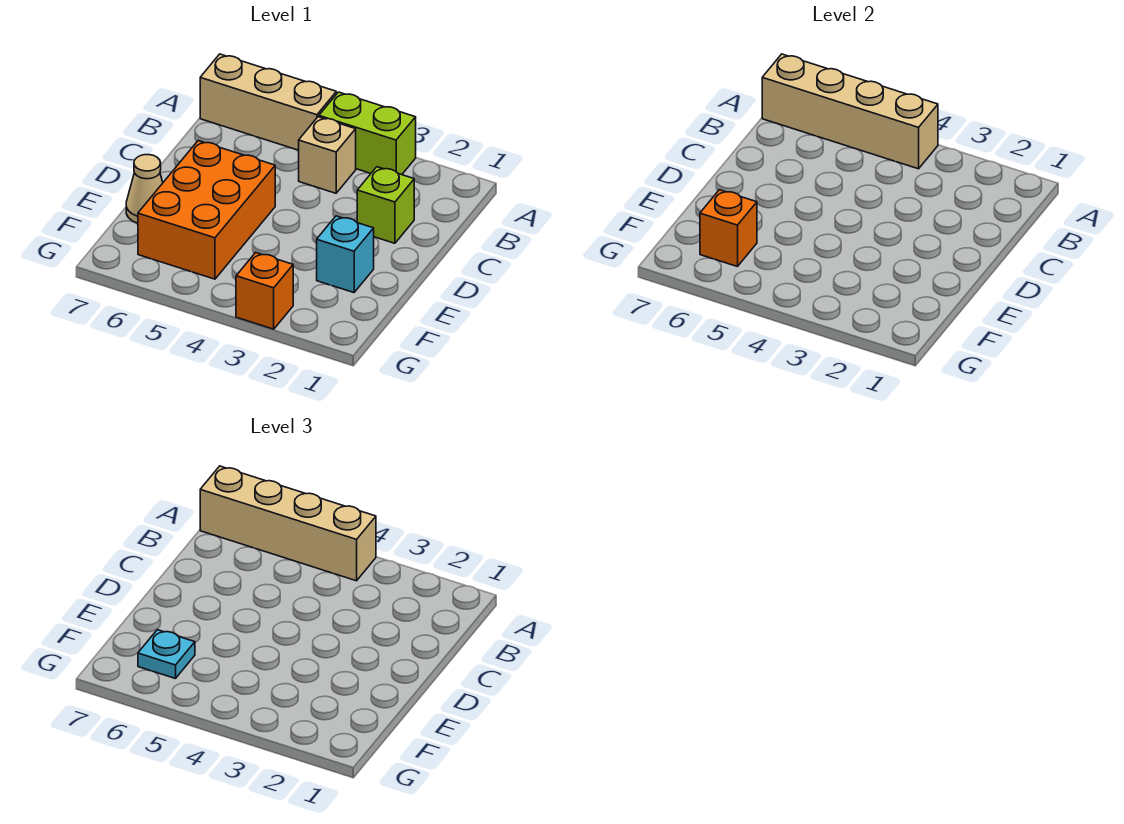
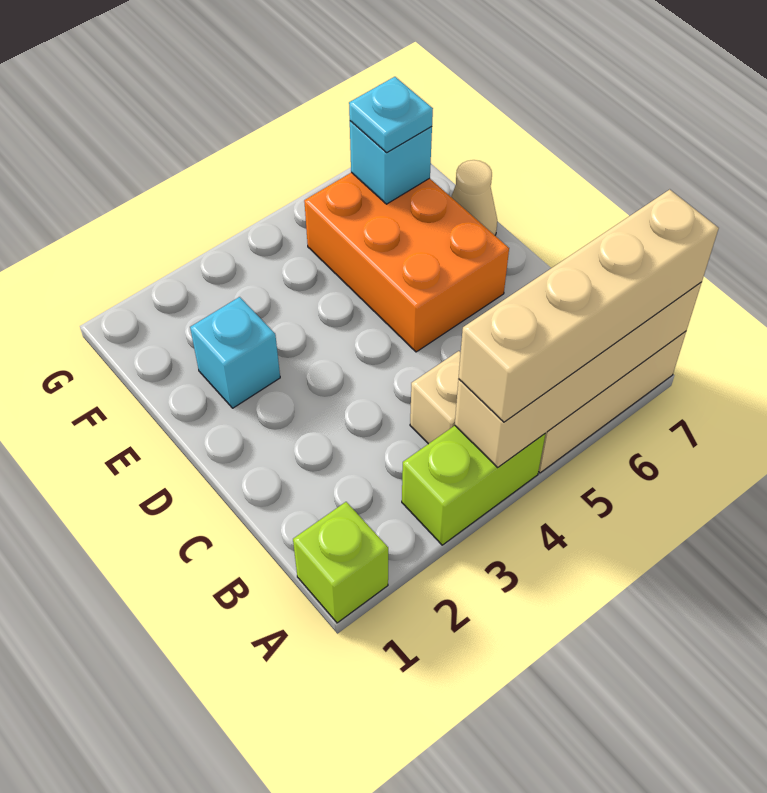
lime 1x1 brick [357,167,414,243] -> lime 1x1 brick moved to [293,502,388,623]
orange 1x1 brick [700,190,757,267] -> cyan 1x1 brick [350,121,432,204]
orange 1x1 brick [236,253,293,329] -> none

